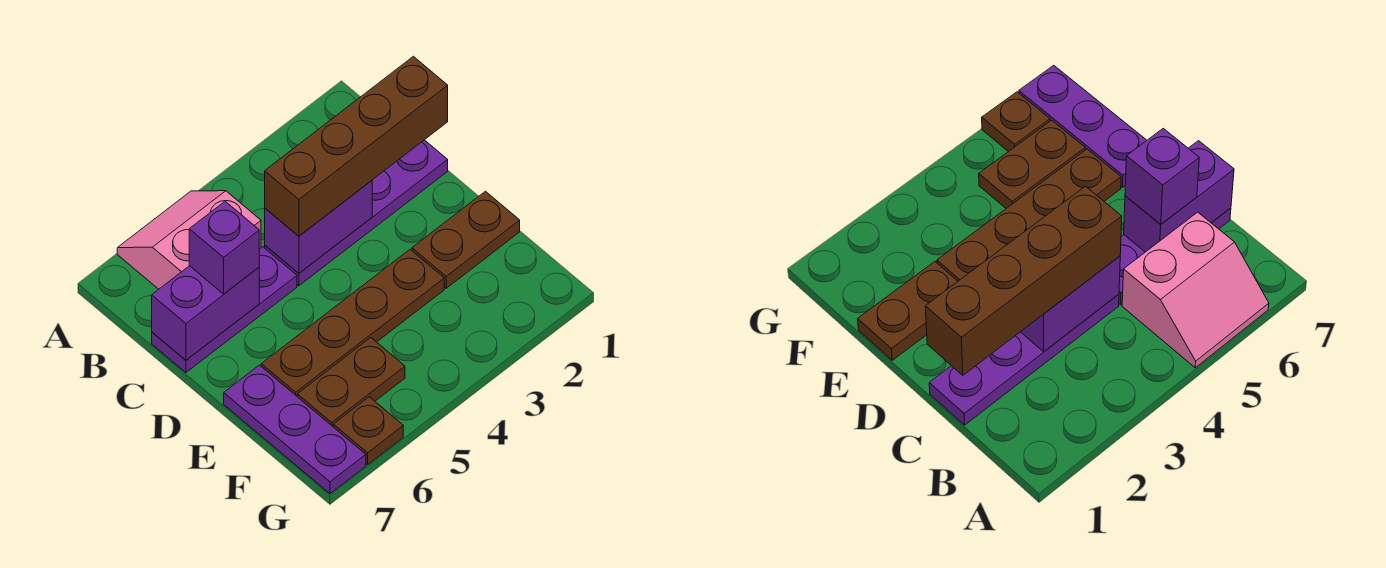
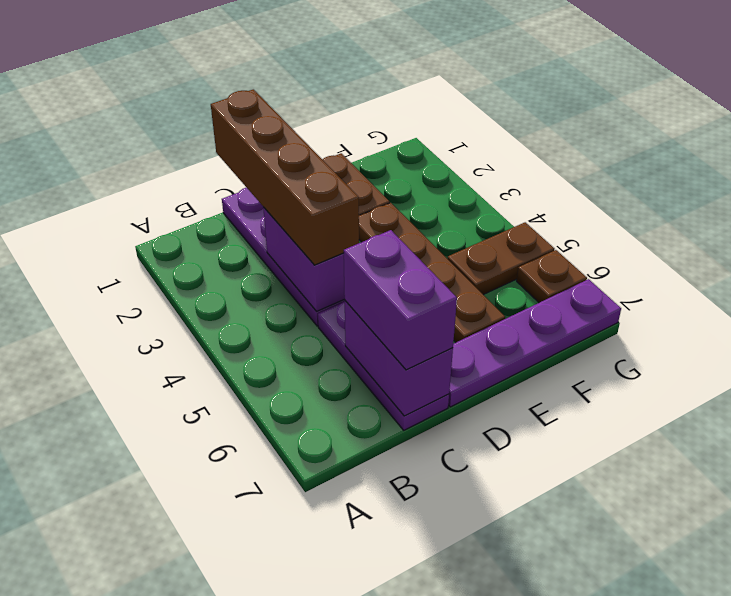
pink 2x2 slope [117,191,261,289] -> none
purple 1x1 brick [189,201,259,294] -> purple 1x2 brick [344,230,457,370]
purple 1x3 plate [224,365,366,494] -> purple 1x4 plate [448,279,621,407]
brown 1x2 plate [297,338,405,426] -> brown 1x2 plate turned to [448,222,554,295]

